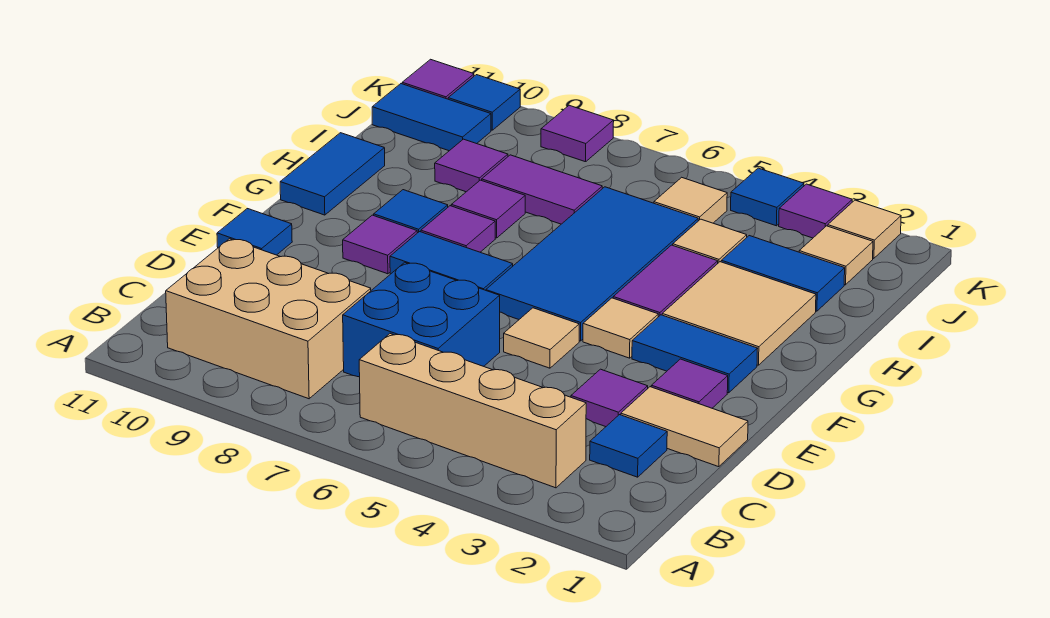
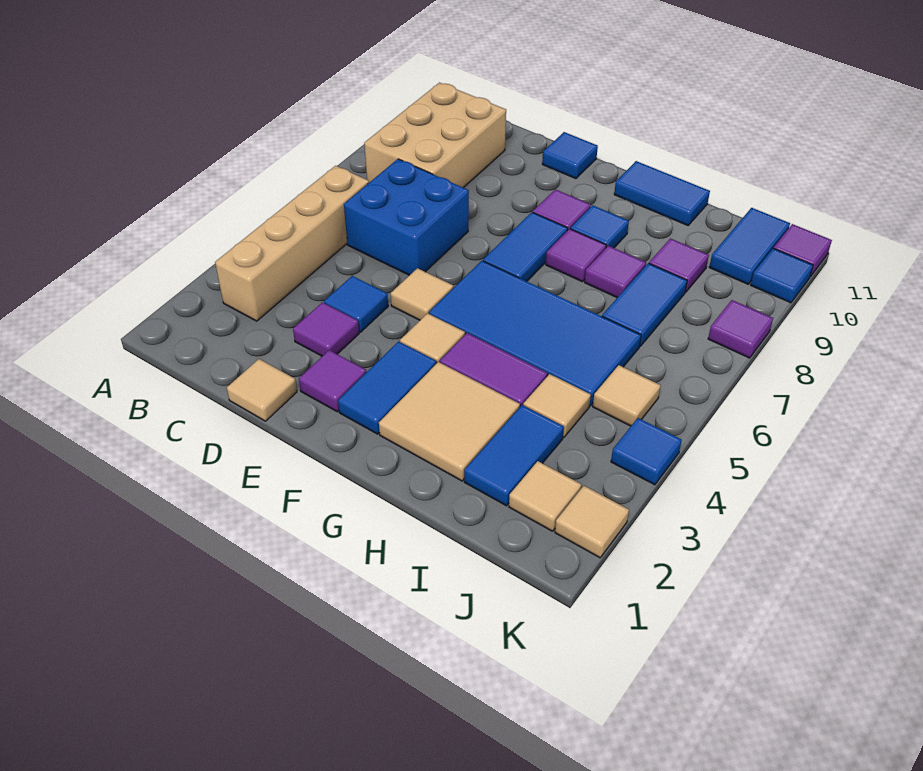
blue 1x1 tile [590,415,667,477] -> blue 1x1 tile moved to [324,276,388,332]
tan 1x2 tile [621,387,748,467] -> tan 1x1 tile [227,359,297,421]
purple 1x2 tile [482,155,602,224] -> blue 1x2 tile [602,263,687,346]
purple 1x1 tile [779,184,852,238] -> none

